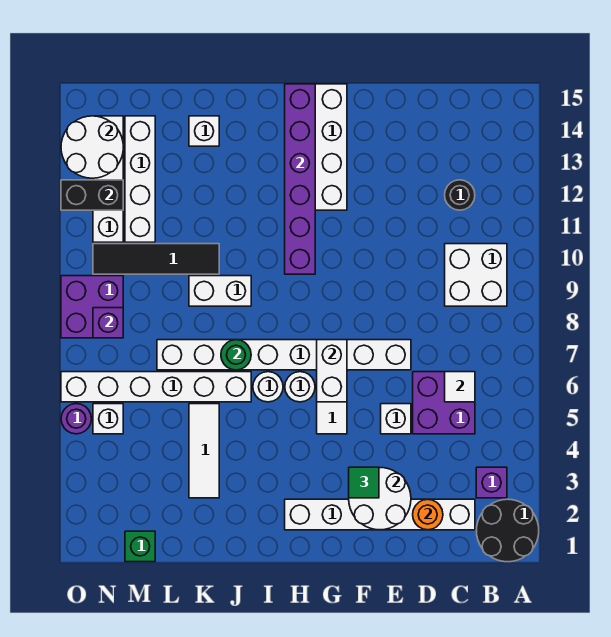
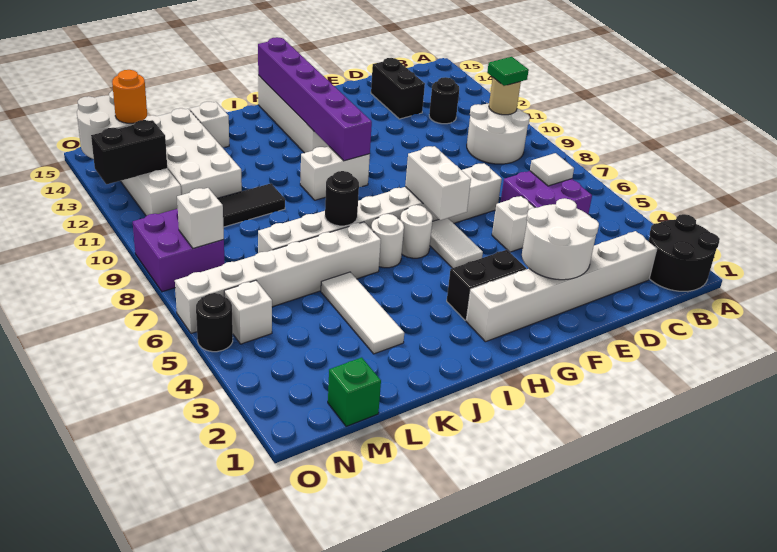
purple 1x1 brick [476,467,507,498] -> none
white 2x2 brick [445,244,507,306] -> white 2x2 round brick [467,103,530,164]
none -> tan 1x1 round brick [489,78,521,115]
orange 1x1 round brick [413,499,443,530] -> orange 1x1 round brick moved to [112,70,147,123]
none -> black 1x2 brick [371,58,425,119]
green 1x1 tile [349,467,379,498] -> green 1x1 tile moved to [487,57,529,86]
none -> black 1x2 brick [447,250,526,320]
green 1x1 round brick [221,340,251,370] -> black 1x1 round brick [325,171,359,226]
white 1x2 brick [189,276,251,306] -> white 1x2 brick moved to [300,146,370,200]
white 1x4 brick [125,116,155,242] -> white 2x4 brick [144,108,242,198]
purple 1x1 brick [93,308,123,338] -> white 1x1 brick [177,188,224,248]
purple 1x1 round brick [61,404,91,434] -> black 1x1 round brick [196,293,233,352]

